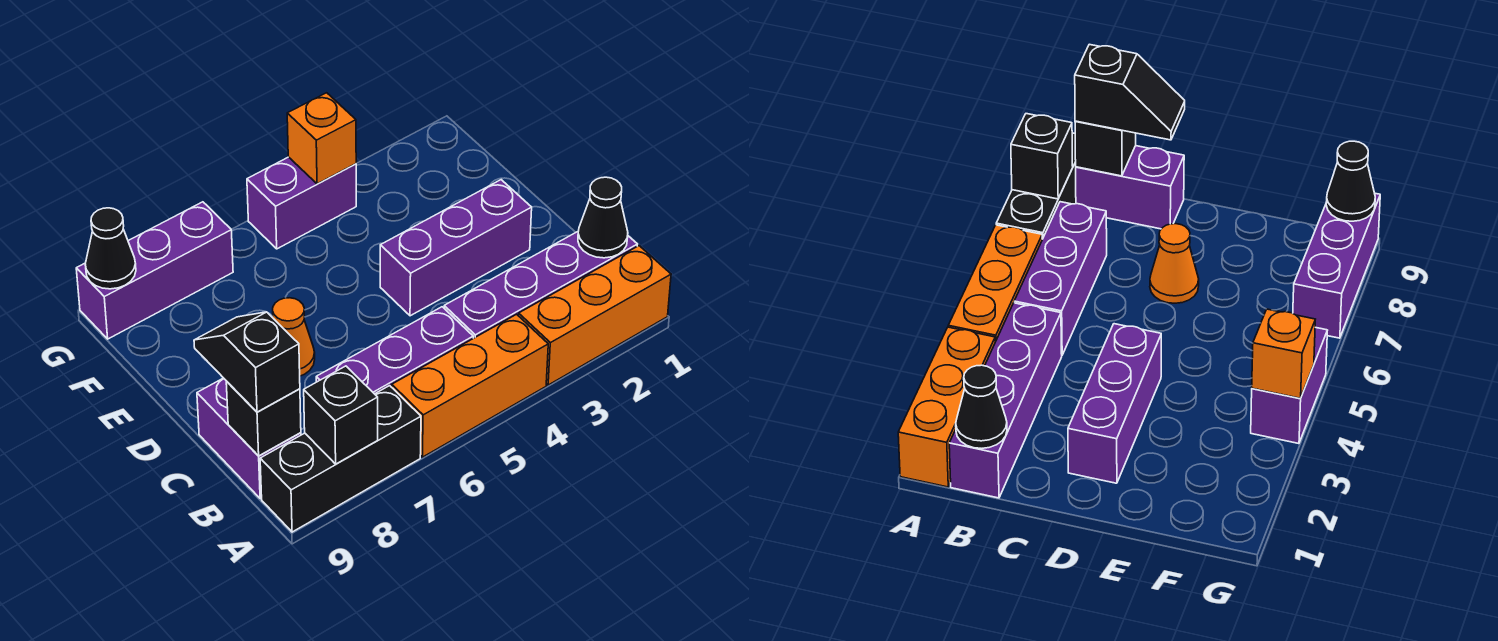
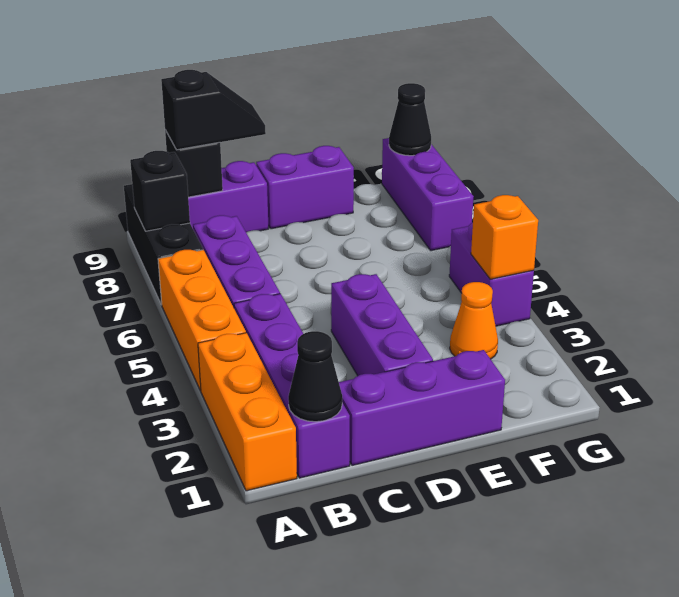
none -> purple 1x3 brick [339,350,505,466]
orange 1x1 cone [273,298,315,376] -> orange 1x1 cone moved to [450,282,498,359]
none -> purple 1x2 brick [256,146,354,229]

